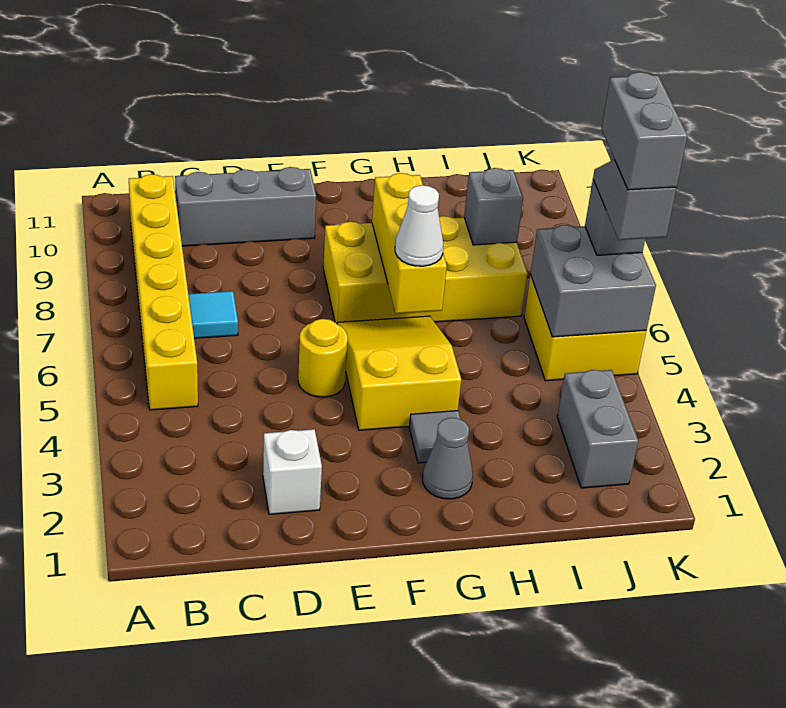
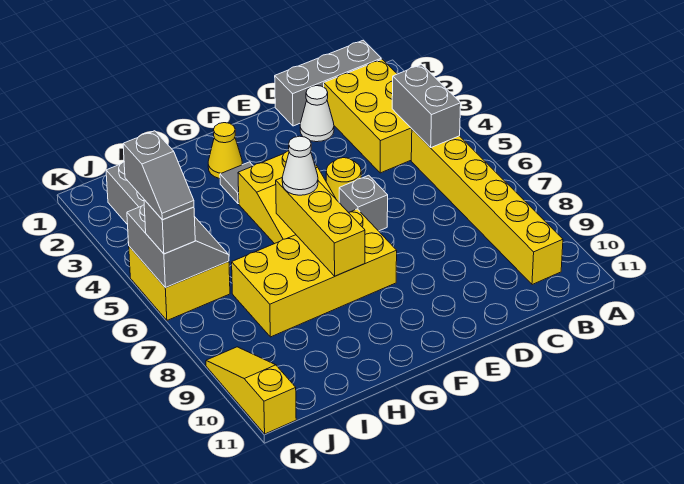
none -> yellow 2x3 brick [324,59,412,173]
cyan 1x1 tile [188,291,238,338] -> none
grey 1x3 brick [175,167,316,246] -> grey 1x3 brick moved to [275,40,381,126]
white 1x1 brick [263,429,322,514] -> white 1x1 cone [300,86,334,142]
grey 1x1 cone [423,418,473,499] -> yellow 1x1 cone [208,123,242,179]
grey 1x1 brick [464,168,523,245] -> grey 1x1 brick moved to [339,175,388,231]
grey 2x2 brick [530,225,656,337] -> grey 2x2 slope [127,205,229,288]
grey 1x2 brick [601,72,688,190] -> grey 1x2 brick moved to [392,65,461,148]
none -> yellow 1x3 slope [206,347,296,434]

